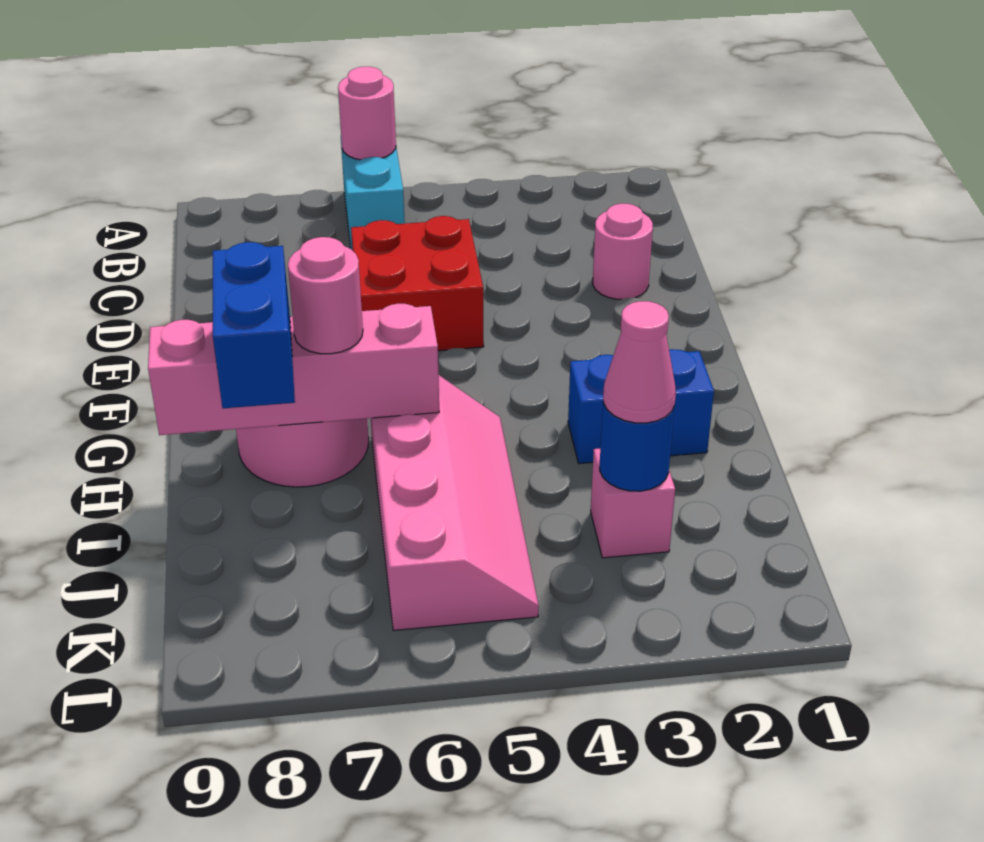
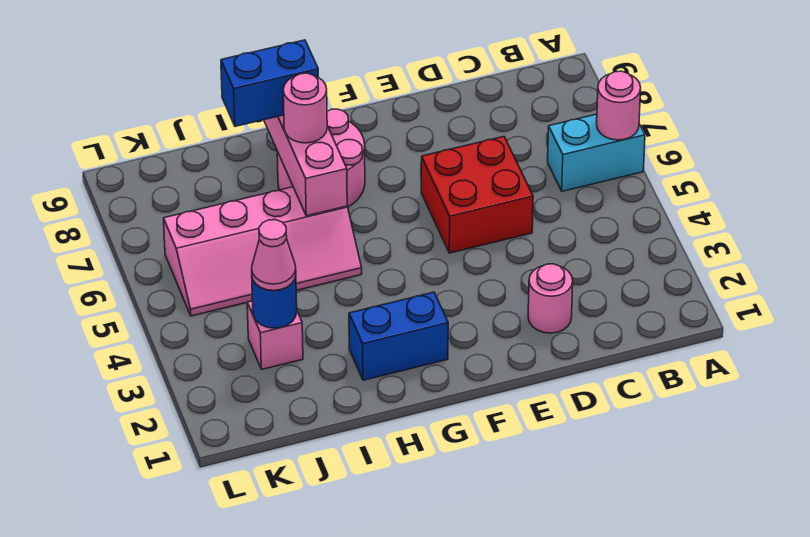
blue 1x2 brick [568,349,714,464] -> blue 1x2 brick turned to [349,292,448,380]

